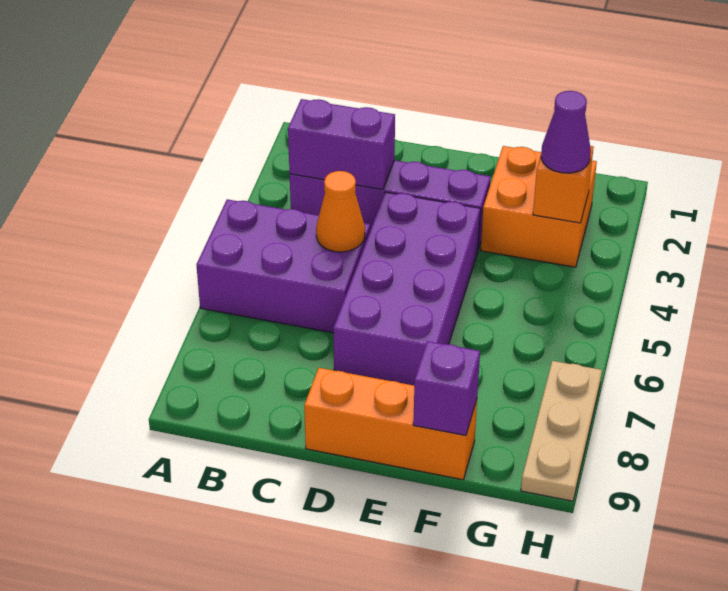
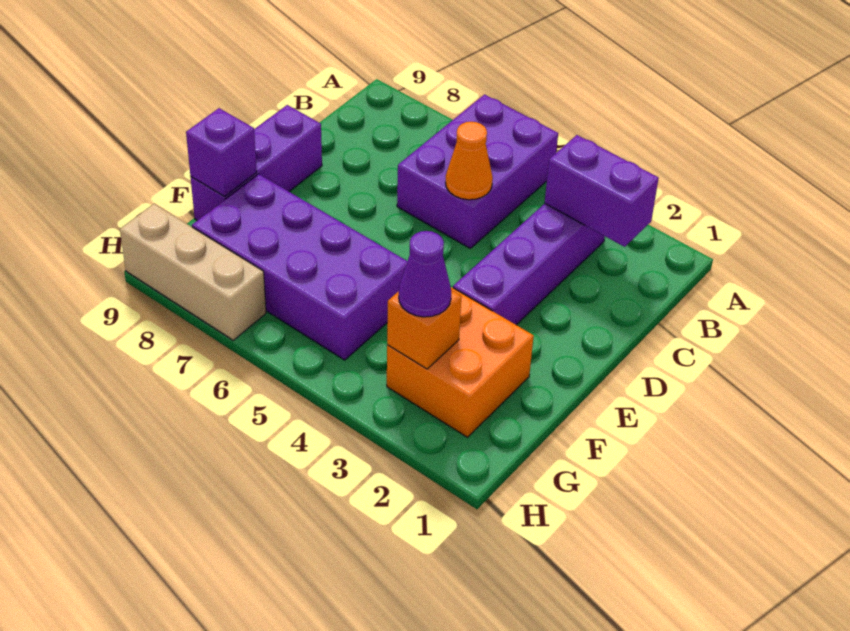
purple 1x2 brick [288,99,395,190] -> purple 1x2 brick turned to [545,135,659,247]
purple 2x4 brick [334,192,480,385] -> purple 2x4 brick moved to [192,174,407,360]
orange 1x3 brick [304,368,477,480] -> purple 1x3 brick [191,105,322,220]
tan 1x3 plate [521,361,602,501] -> tan 1x3 brick [120,204,266,340]

